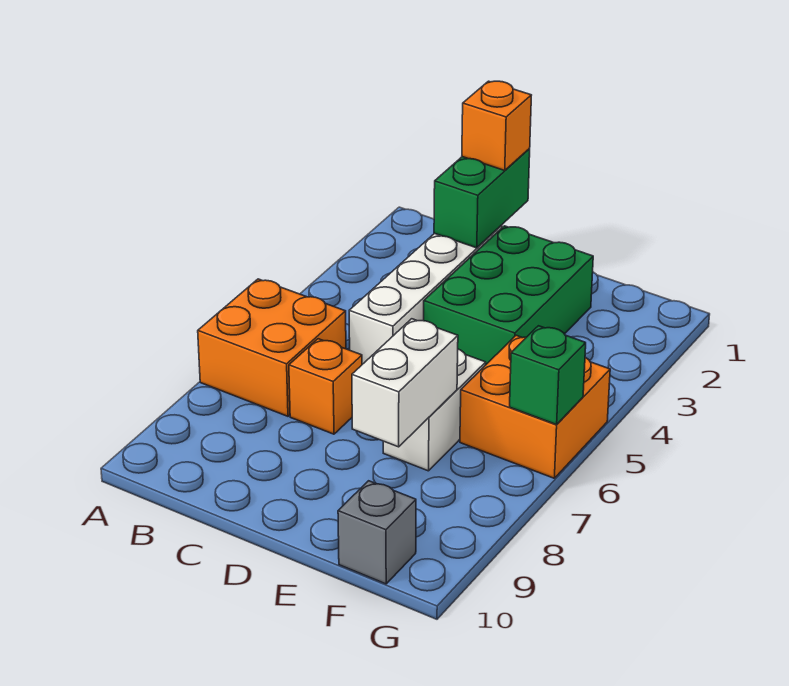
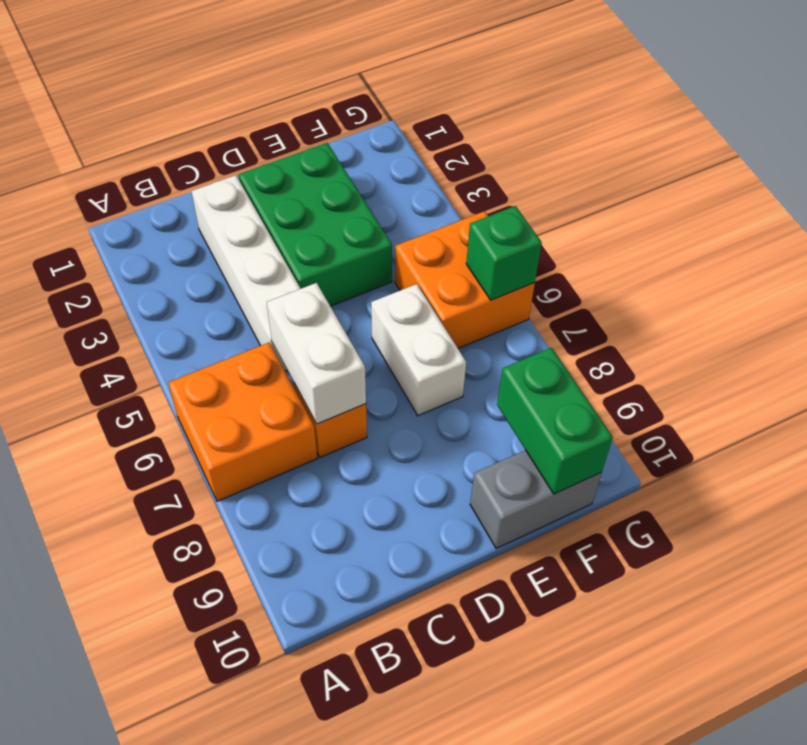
green 1x2 brick [434,148,530,248] -> green 1x2 brick moved to [497,348,613,494]
orange 1x1 brick [462,81,531,170] -> none
white 1x2 brick [352,319,458,447] -> white 1x2 brick moved to [267,283,366,424]
grey 1x1 brick [338,481,416,584] -> grey 1x2 brick [470,450,602,549]

